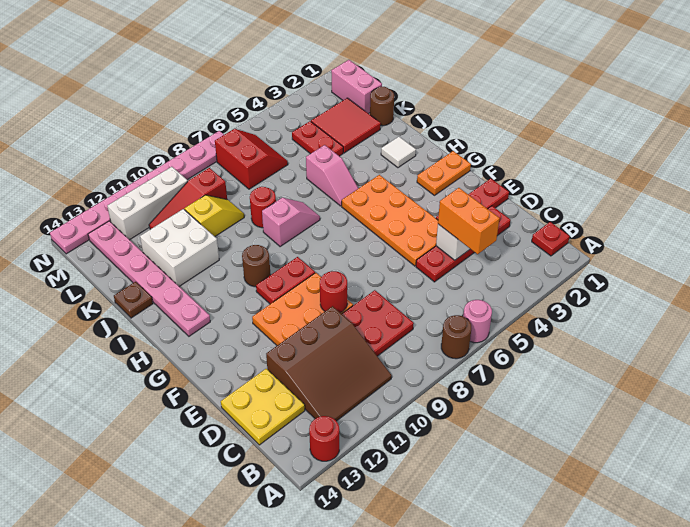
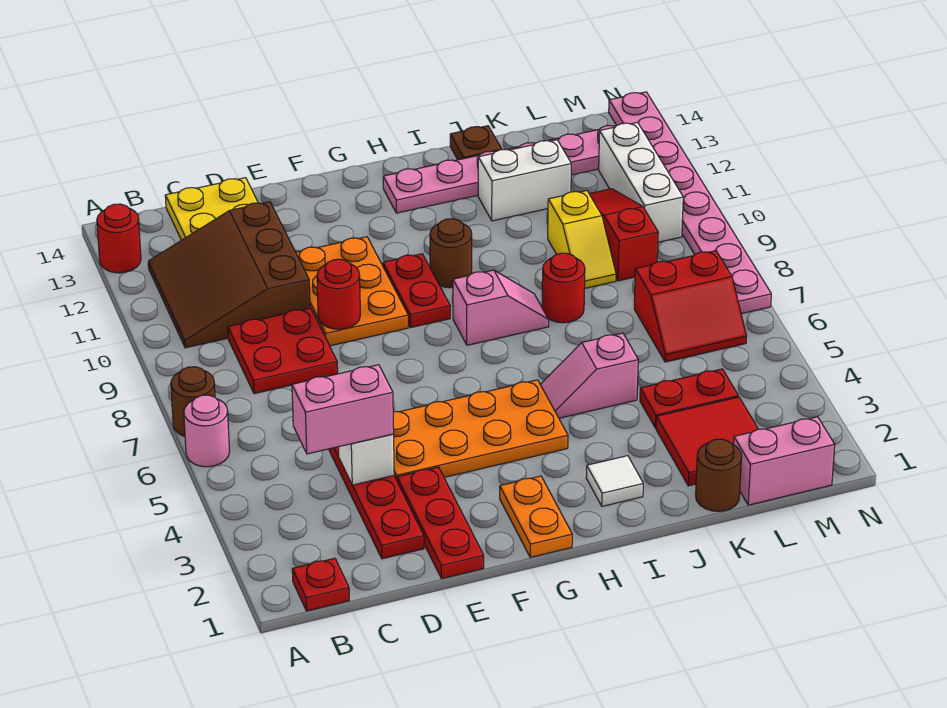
orange 1x2 brick [438,188,500,254] -> pink 1x2 brick [292,365,394,454]
pink 1x2 slope [262,198,320,247] -> pink 1x2 slope turned to [453,270,549,345]
white 2x2 brick [140,209,219,286] -> white 1x2 brick [478,140,571,221]

